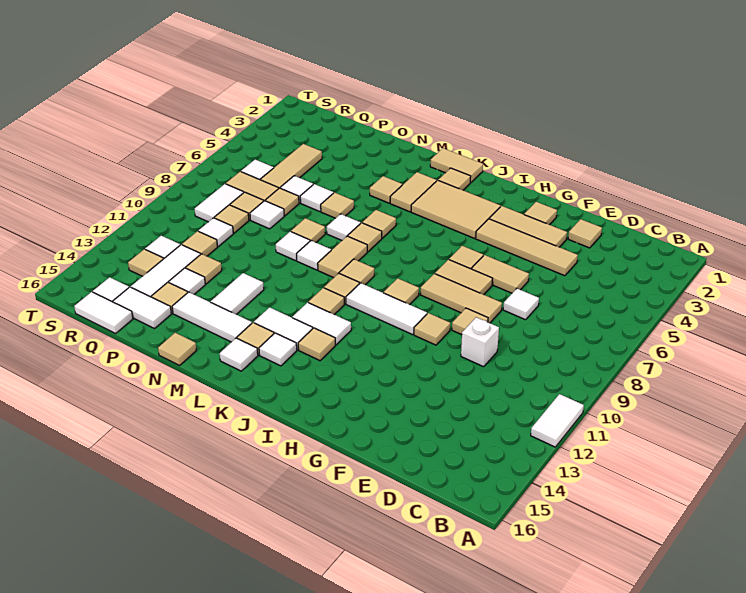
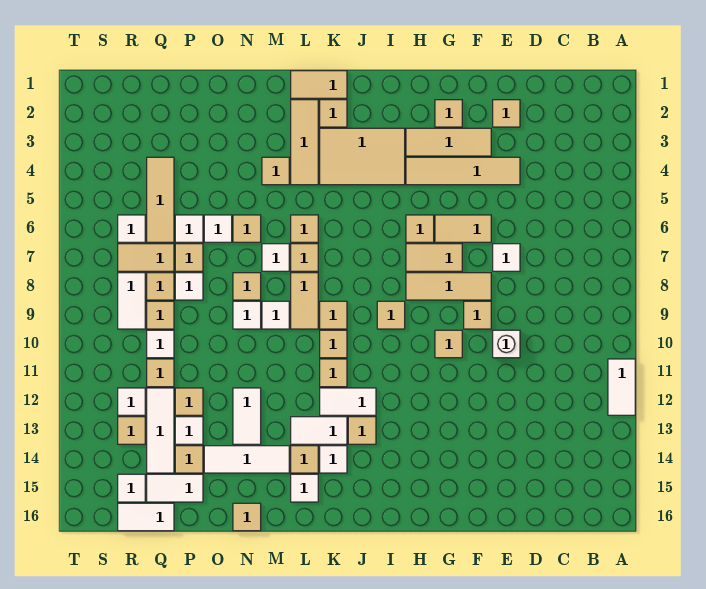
white 1x3 tile [346,283,427,335] -> none
tan 1x2 tile [390,172,437,212] -> tan 1x3 tile [291,100,318,185]

